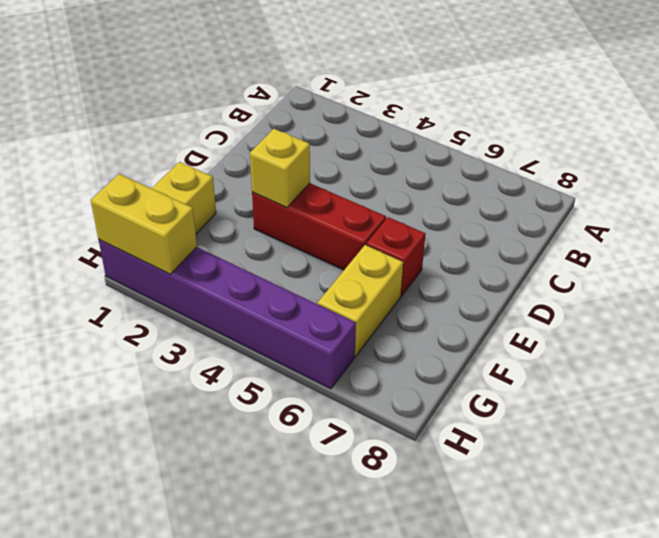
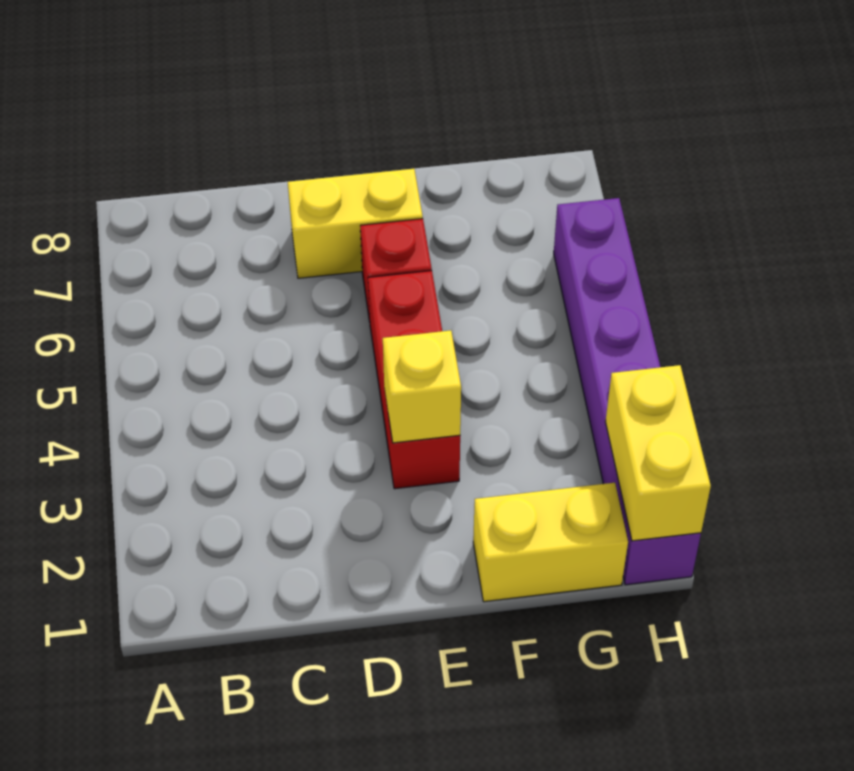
yellow 1x2 brick [318,245,403,357] -> yellow 1x2 brick moved to [288,169,423,278]

